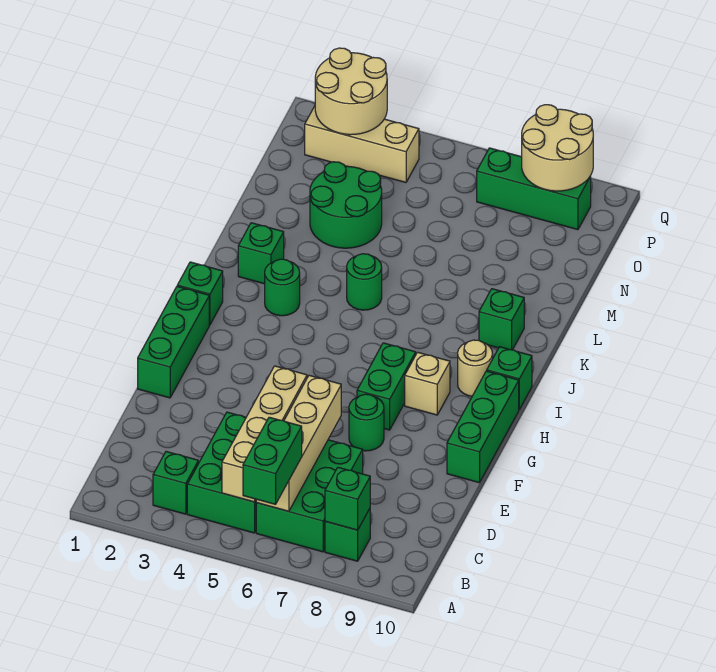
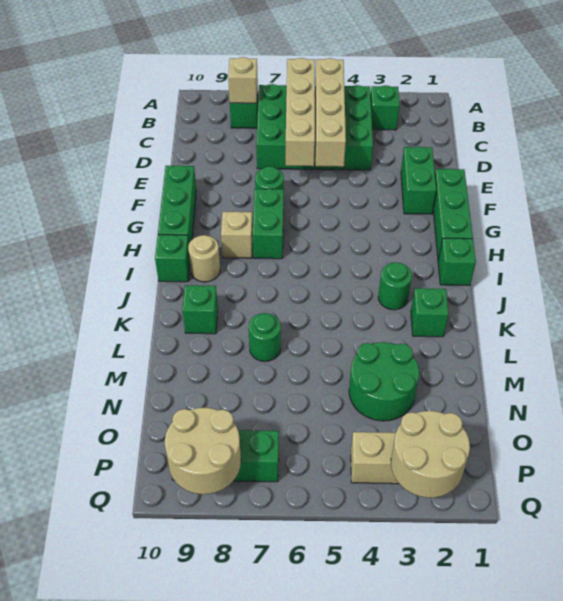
green 1x2 brick [243,417,302,504] -> green 1x2 brick moved to [401,147,436,214]
green 1x1 brick [325,467,370,530] -> tan 1x1 brick [228,57,258,103]
green 1x1 round brick [347,254,382,310] -> green 1x1 round brick moved to [249,313,281,362]

